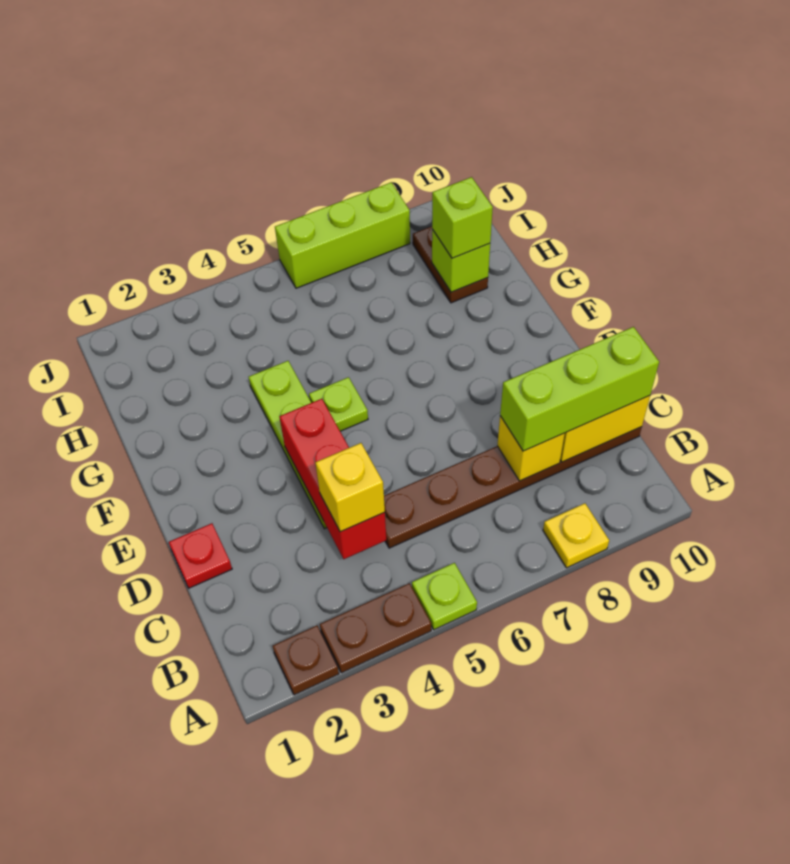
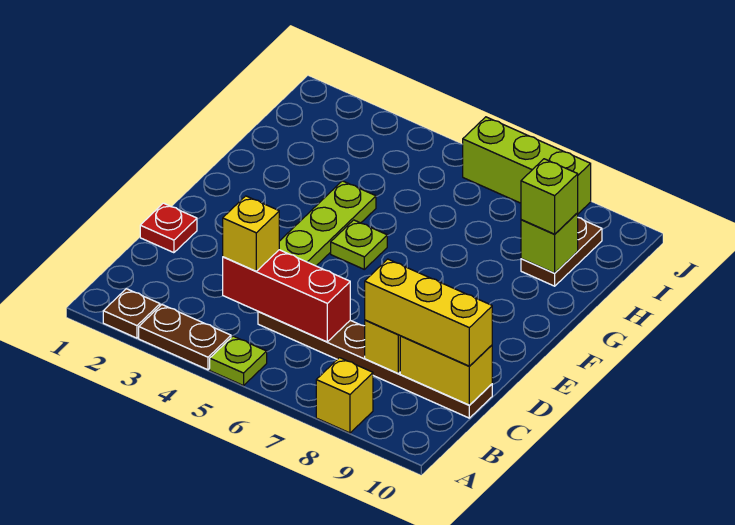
yellow 1x1 plate [543,503,609,568] -> yellow 1x1 brick [316,358,373,433]
red 1x3 brick [279,399,386,559] -> red 1x3 brick turned to [223,250,350,342]
lime 1x3 brick [500,327,659,451] -> yellow 1x3 brick [365,259,492,366]

